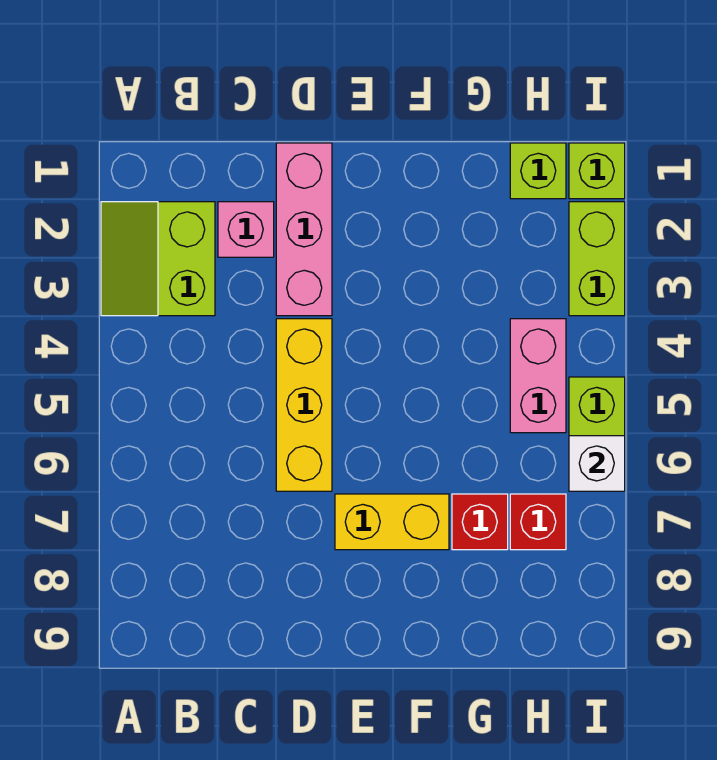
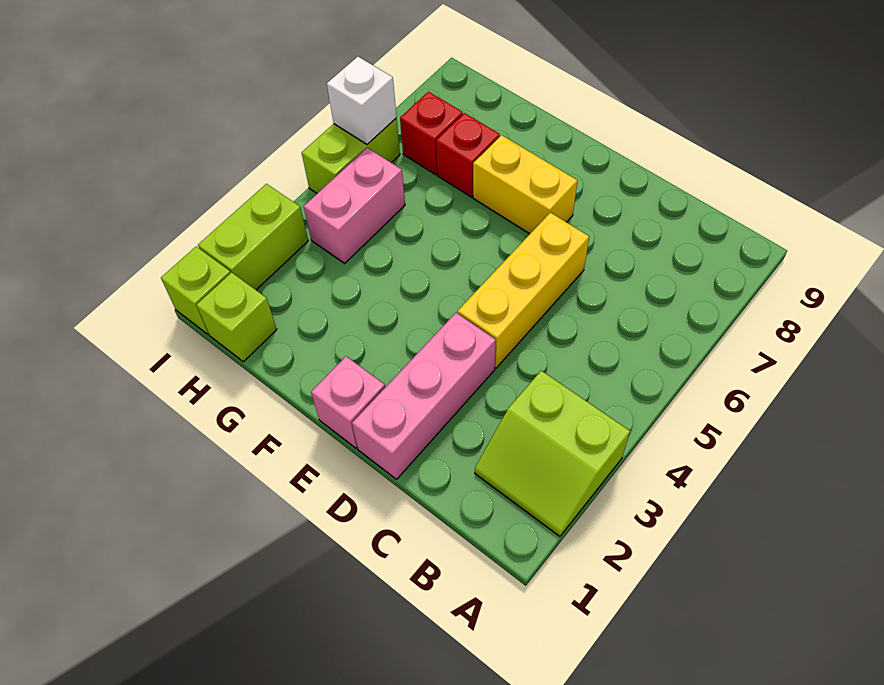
lime 2x2 slope [101,202,215,316] -> lime 2x2 slope turned to [475,371,630,536]
pink 1x1 brick [218,202,274,257] -> pink 1x1 brick moved to [311,356,385,448]

